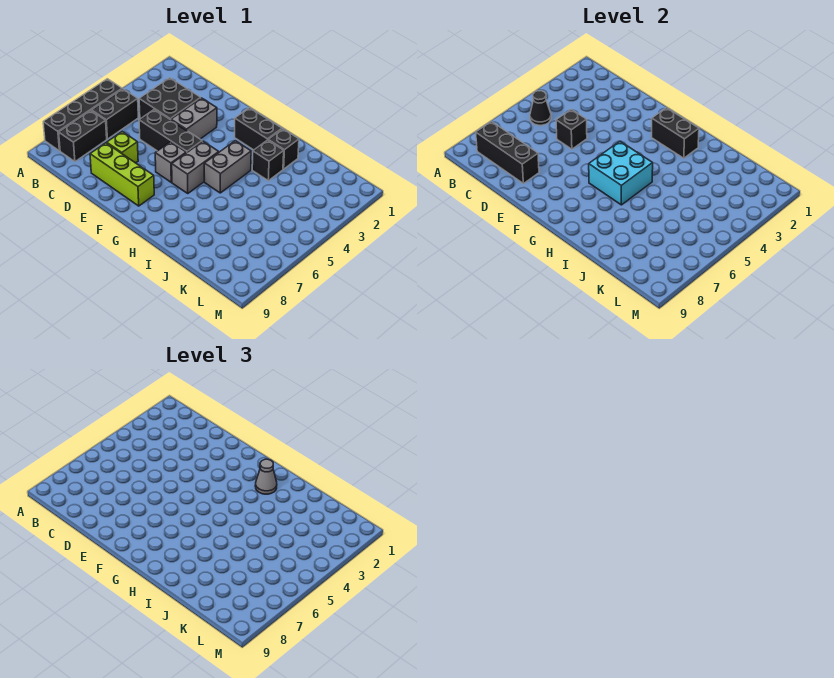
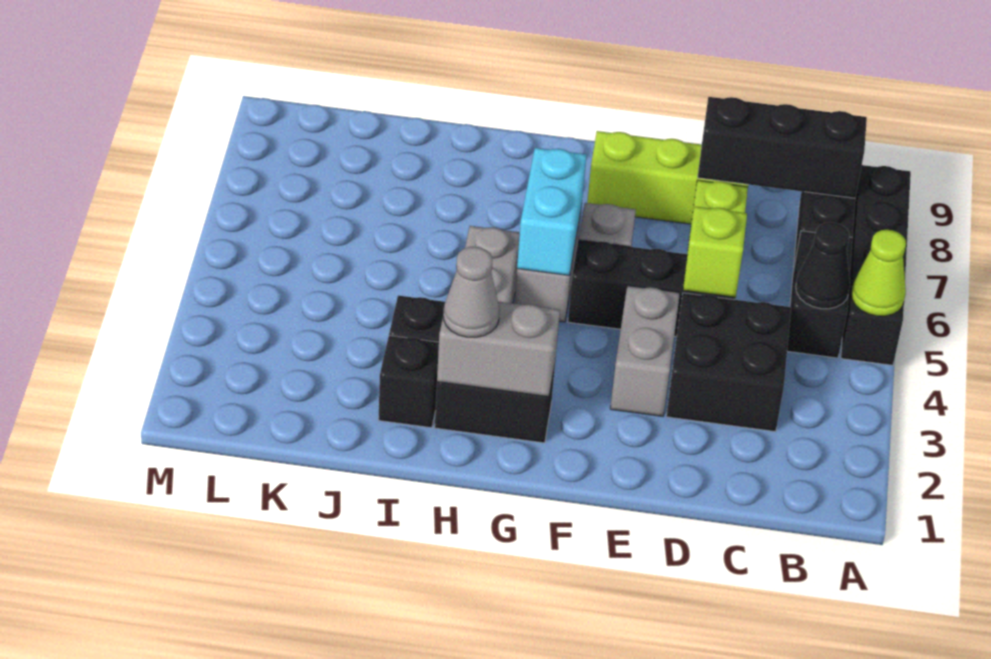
none -> lime 1x1 cone [851,230,906,316]
black 1x1 brick [556,109,587,149] -> lime 1x1 brick [683,206,747,297]
black 1x2 brick [652,108,699,158] -> grey 1x2 brick [437,302,560,397]
cyan 2x2 brick [589,141,653,205] -> cyan 1x2 brick [517,148,587,276]

